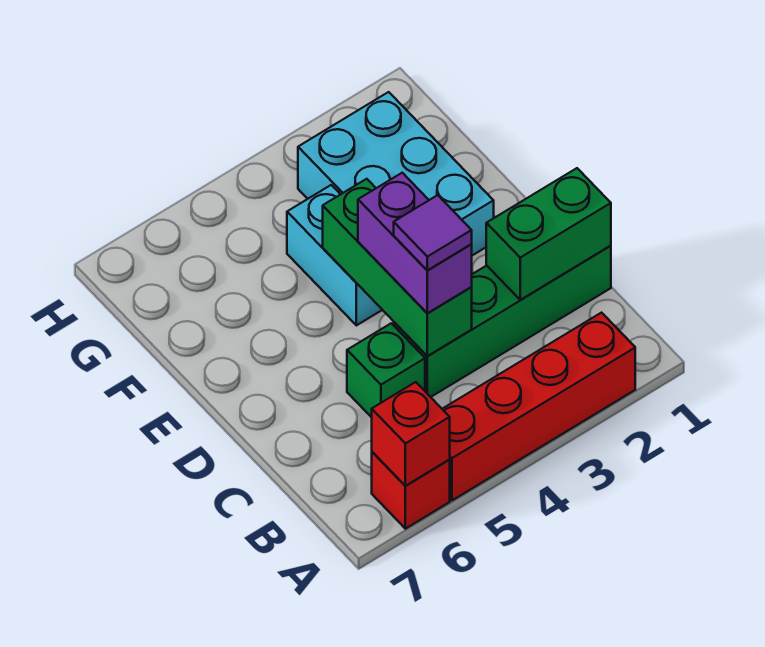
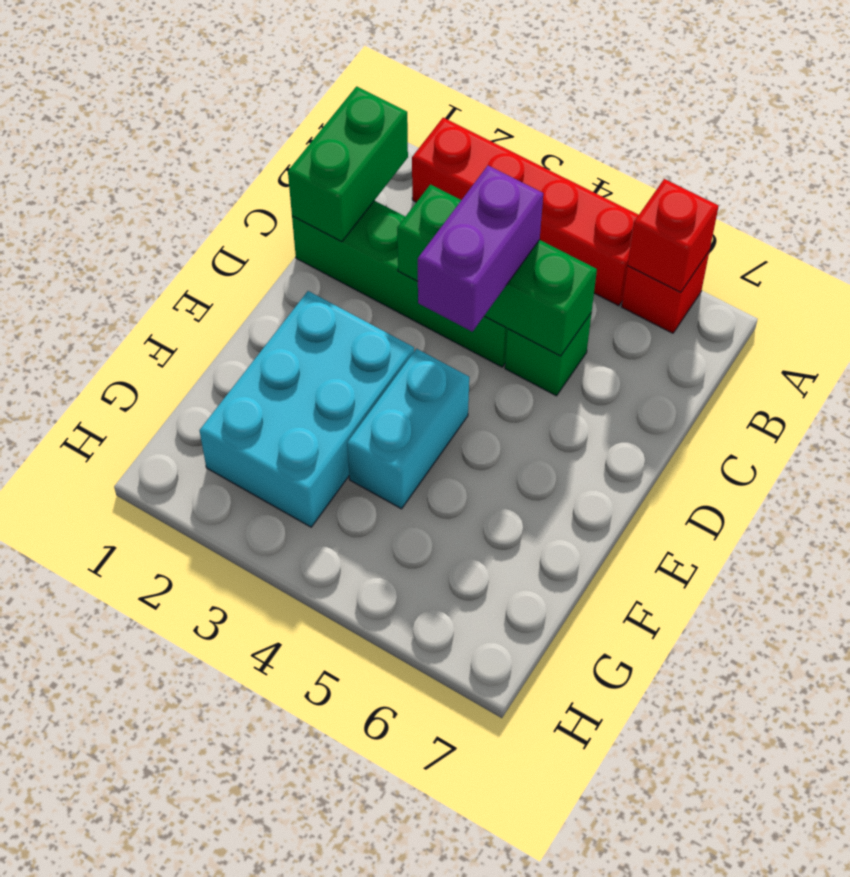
green 1x2 brick [486,168,611,300] -> green 1x2 brick turned to [288,86,408,242]
green 1x3 brick [323,179,472,356] -> green 1x3 brick turned to [397,184,597,356]
purple 1x1 tile [394,195,472,271] -> none

